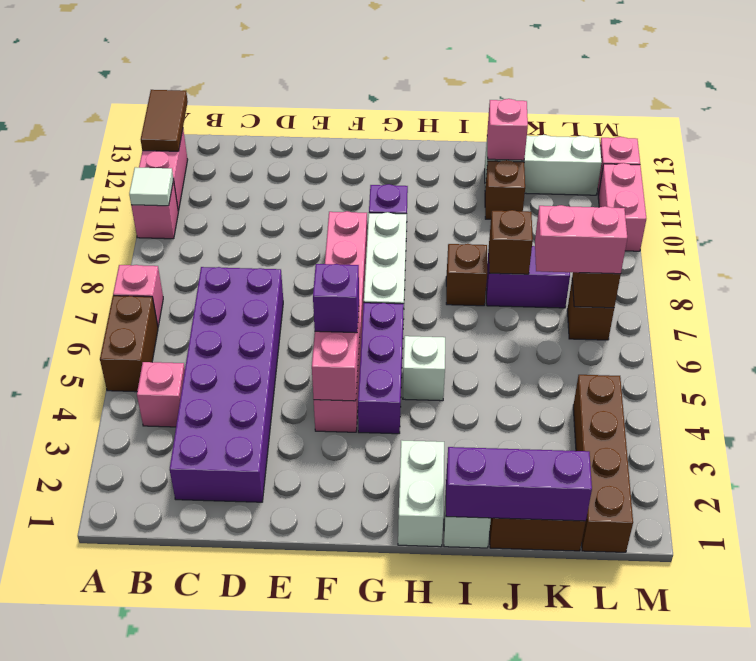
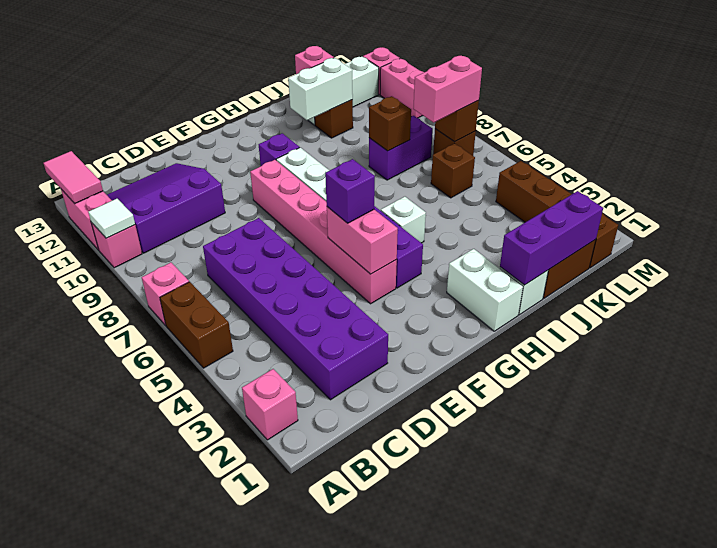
brown 1x2 tile [141,90,188,151] -> pink 1x2 tile [44,151,103,203]
pink 1x1 brick [137,362,185,427] -> pink 1x1 brick moved to [242,369,298,440]
none -> purple 3x3 slope [107,163,225,253]
brown 1x1 brick [446,244,487,306] -> brown 1x1 brick moved to [431,143,475,198]
none -> white 1x2 brick [288,58,353,120]

